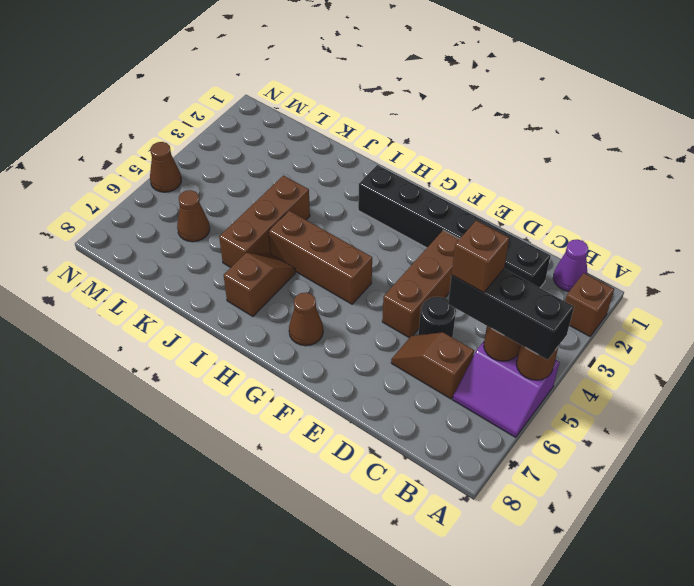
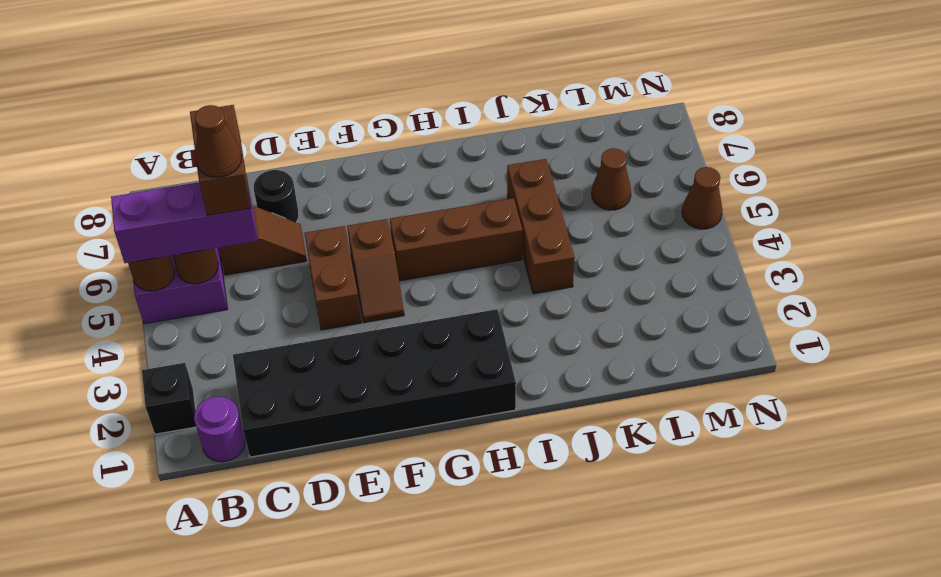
brown 1x1 brick [565,273,614,336] -> black 1x1 brick [142,363,196,434]
black 1x3 brick [448,269,574,360] -> purple 1x3 brick [111,182,258,263]
purple 1x1 cone [553,239,588,291] -> purple 1x1 round brick [194,397,245,462]
black 1x6 brick [358,165,551,288] -> black 2x6 brick [233,309,516,457]
brown 1x1 brick [452,220,509,293] -> brown 1x2 brick [190,105,251,215]
black 1x1 round brick [419,297,456,338] -> black 1x1 round brick moved to [254,170,299,223]
brown 1x3 brick [382,230,459,338] -> brown 1x2 brick [304,226,362,330]
brown 1x1 cone [289,293,323,346] -> brown 1x1 cone moved to [195,105,241,177]
brown 1x2 slope [224,253,295,316] -> brown 1x2 slope moved to [347,219,404,323]

